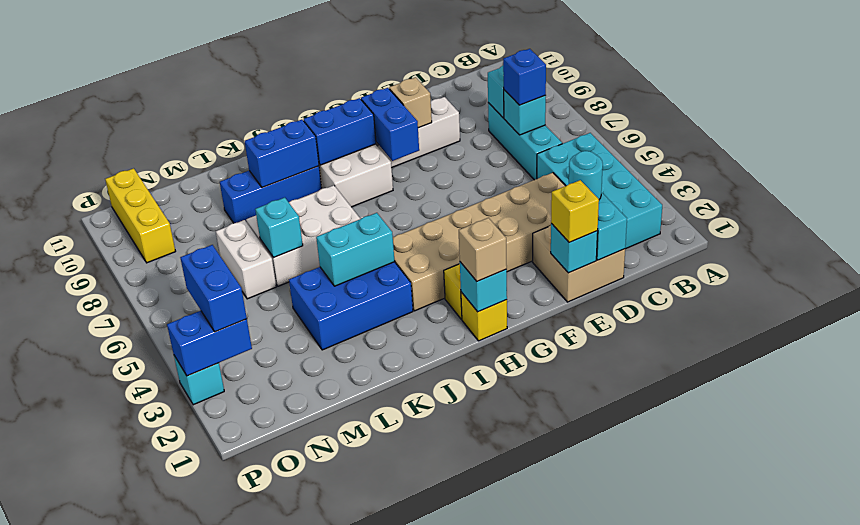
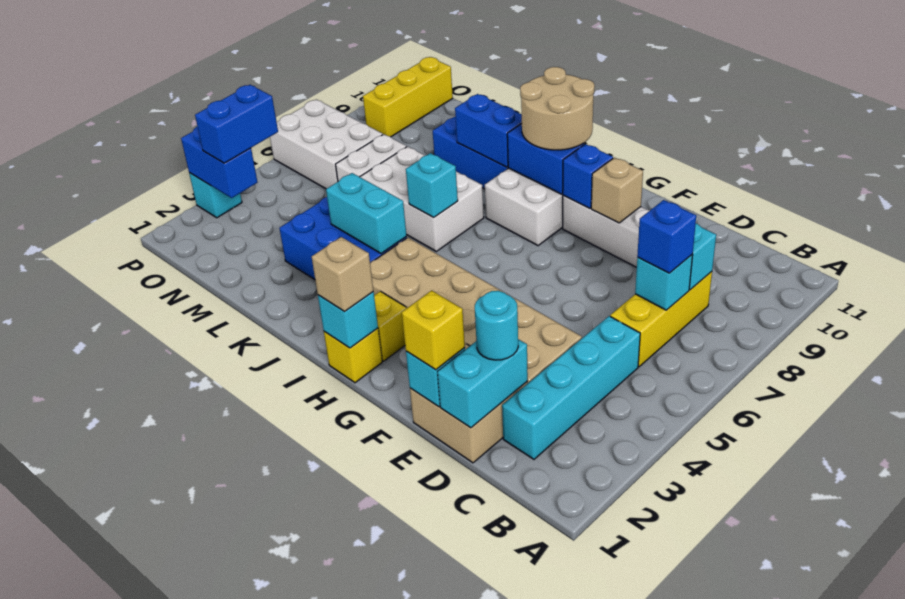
cyan 2x4 brick [537,133,662,249] -> cyan 1x4 brick [502,316,640,459]
cyan 1x3 brick [488,103,562,180] -> yellow 1x3 brick [610,272,712,367]
blue 1x2 brick [361,88,419,161] -> blue 1x1 brick [563,144,613,209]
none -> tan 2x2 round brick [520,67,595,150]
cyan 1x1 brick [255,198,303,258] -> cyan 1x1 brick moved to [406,153,458,217]
none -> white 2x3 brick [270,99,383,189]

